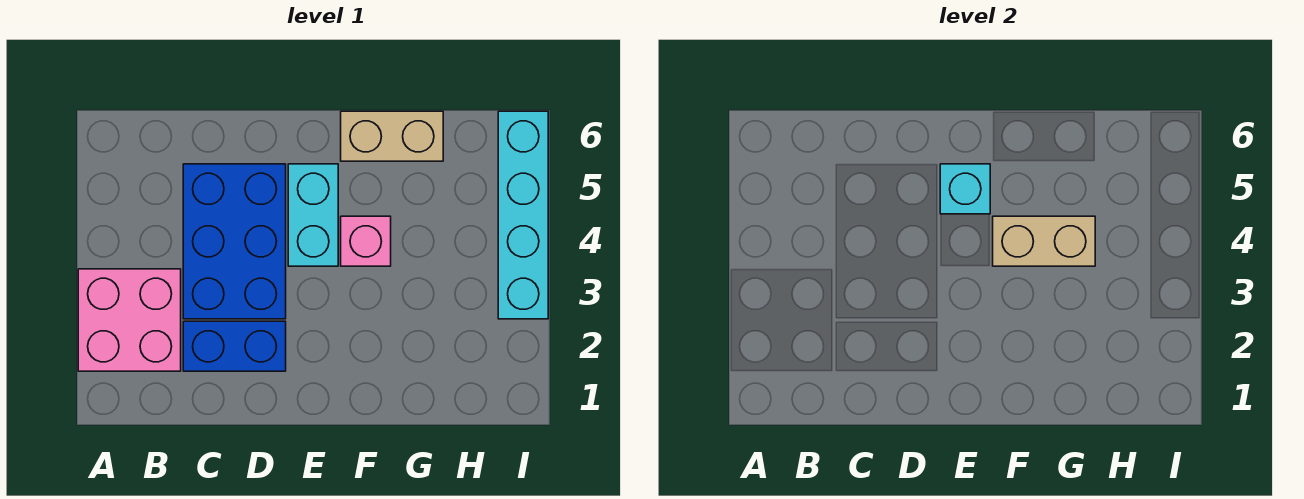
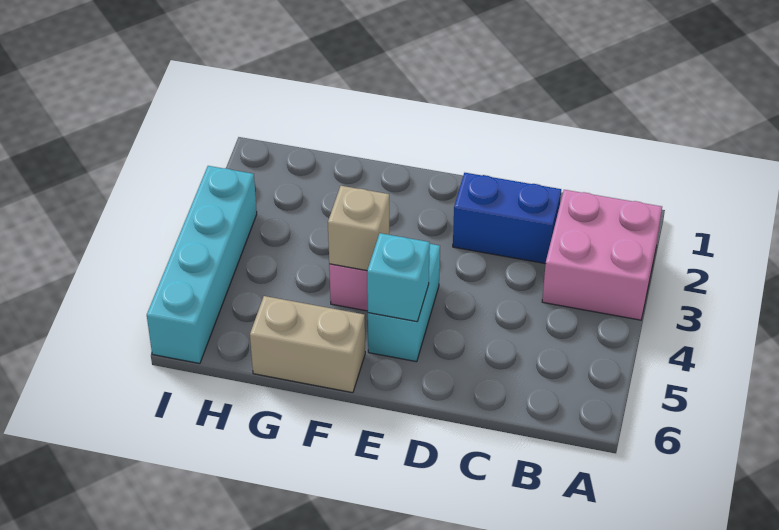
blue 2x3 brick [183,164,286,319] -> none
tan 1x2 brick [993,216,1095,266] -> tan 1x1 brick [328,186,389,271]

